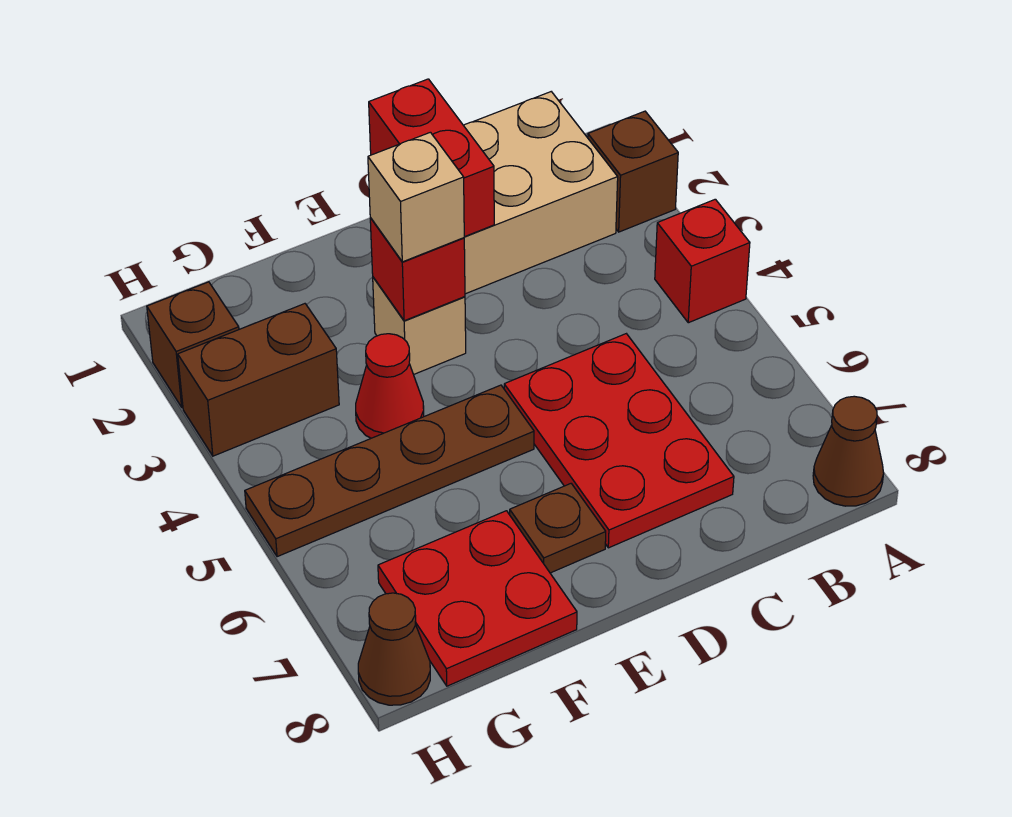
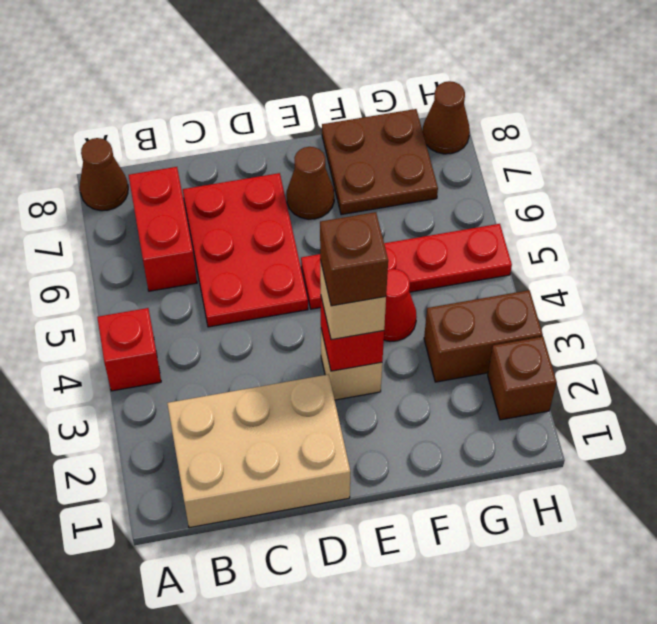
brown 1x1 brick [588,111,678,232] -> brown 1x1 brick moved to [320,212,388,306]
red 1x2 brick [369,79,494,237] -> red 1x2 brick moved to [129,167,197,291]
brown 1x4 plate [245,385,534,557] -> red 1x4 plate [301,224,512,309]
brown 1x1 plate [510,484,606,573] -> brown 1x1 cone [287,147,334,219]
red 2x2 plate [378,511,577,686] -> brown 2x2 plate [322,109,438,215]

